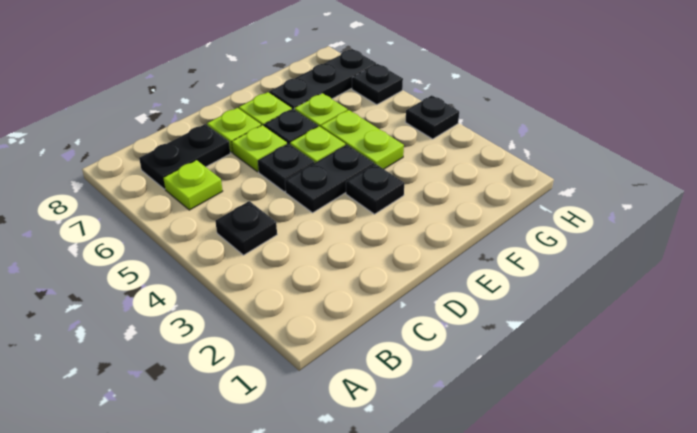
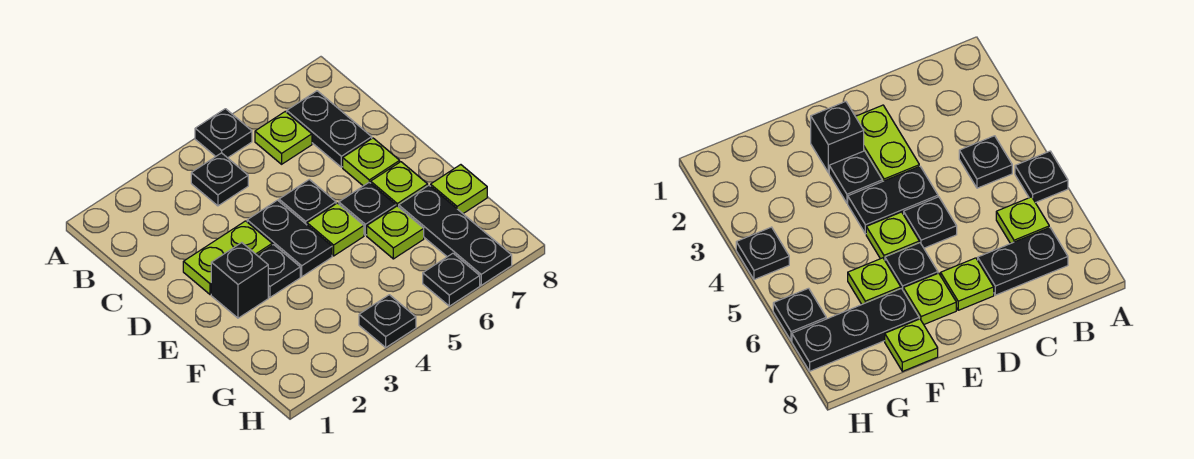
none -> black 1x1 plate [195,109,252,158]
lime 1x1 plate [232,125,287,172] -> lime 1x1 plate moved to [431,165,487,213]
none -> black 1x1 brick [211,243,268,318]
lime 1x2 plate [321,110,404,169] -> lime 1x2 plate moved to [183,221,272,295]

